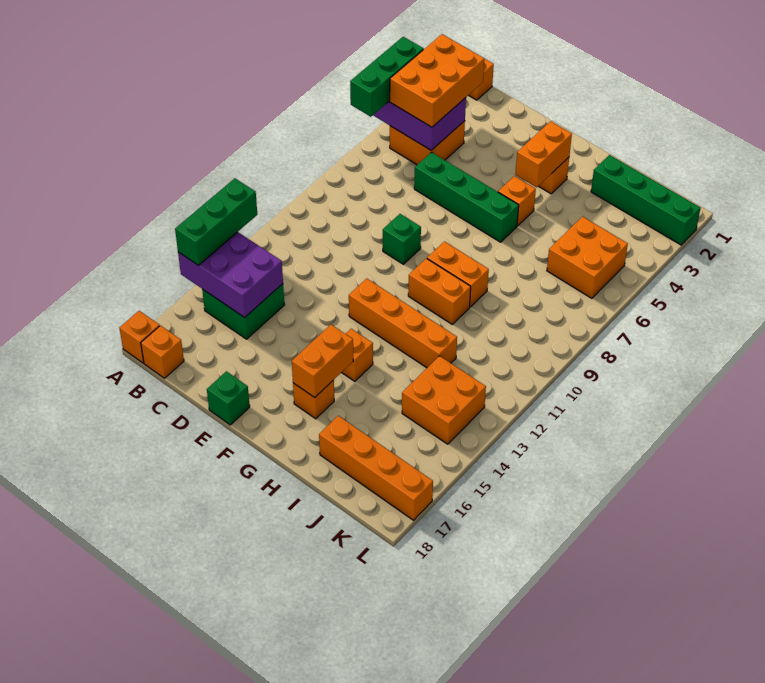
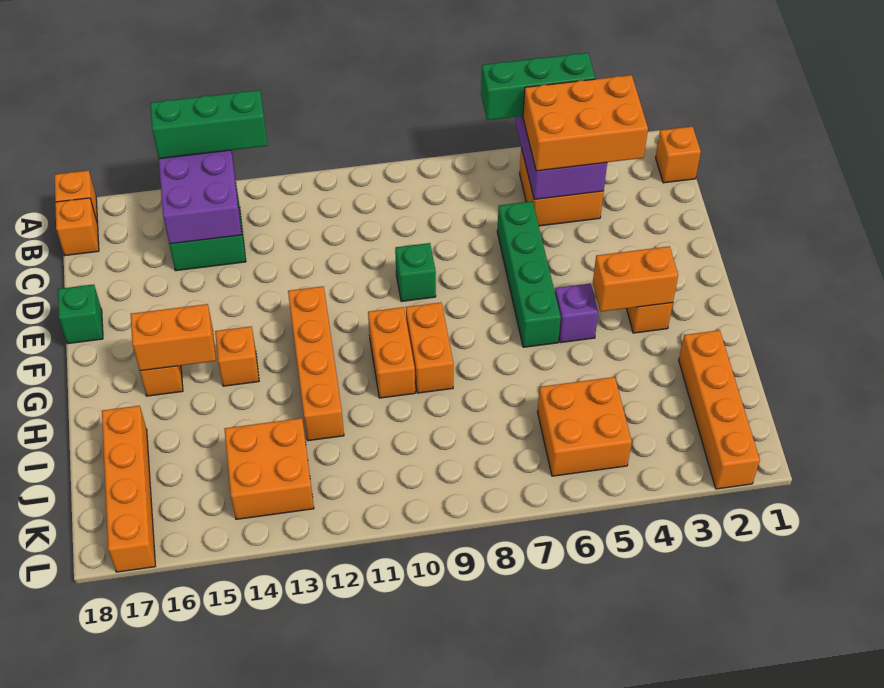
orange 1x1 brick [498,176,536,226] -> purple 1x1 brick [555,283,598,343]
green 1x4 brick [591,155,700,245] -> orange 1x4 brick [679,330,760,489]

